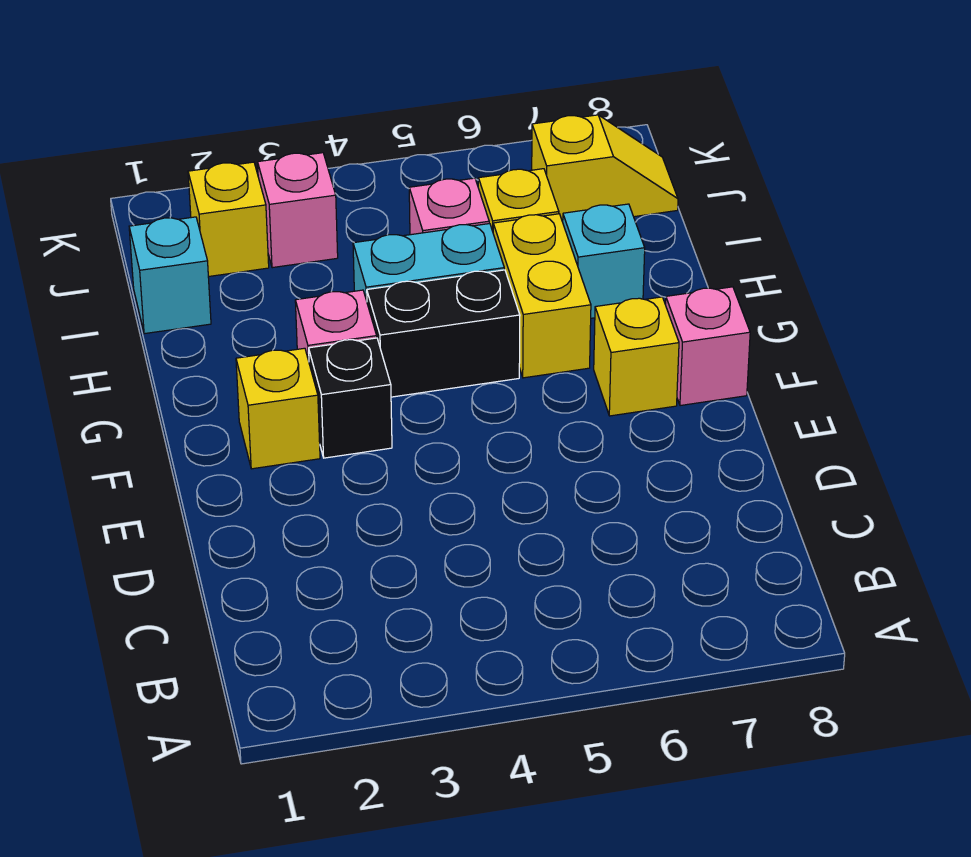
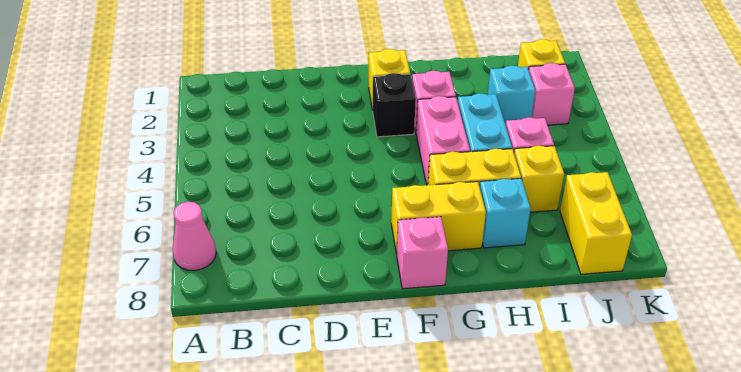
none -> pink 1x1 cone [173,202,216,270]
yellow 1x1 brick [594,297,679,416] -> yellow 1x2 brick [391,182,486,254]
black 1x2 brick [367,270,520,397] -> pink 1x2 brick [416,96,470,185]
cyan 1x1 brick [129,217,211,334] -> cyan 1x1 brick moved to [488,66,535,125]
yellow 1x2 slope [532,115,678,222] -> yellow 1x2 brick [560,172,632,274]

